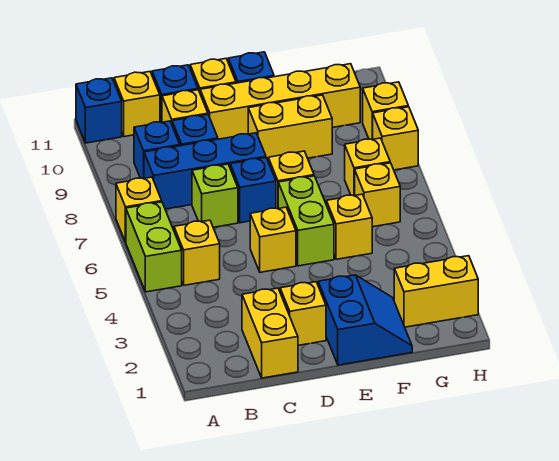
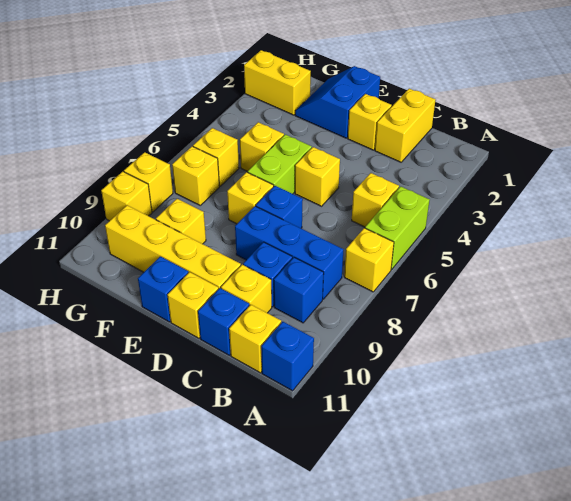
lime 1x1 brick [192,164,238,227] -> none
yellow 1x2 brick [248,95,332,160] -> yellow 1x1 brick [156,199,206,244]

